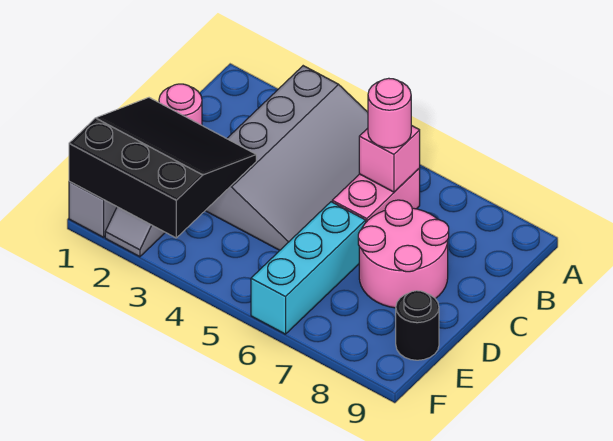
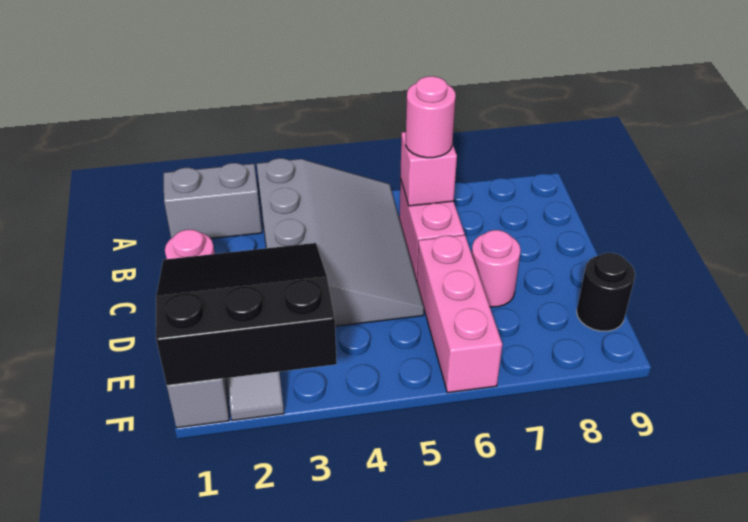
none -> grey 1x2 brick [164,163,262,239]
pink 2x2 round brick [358,200,449,308] -> pink 1x1 round brick [472,230,521,307]
cyan 1x3 brick [251,202,366,334] -> pink 1x3 brick [417,235,502,393]

